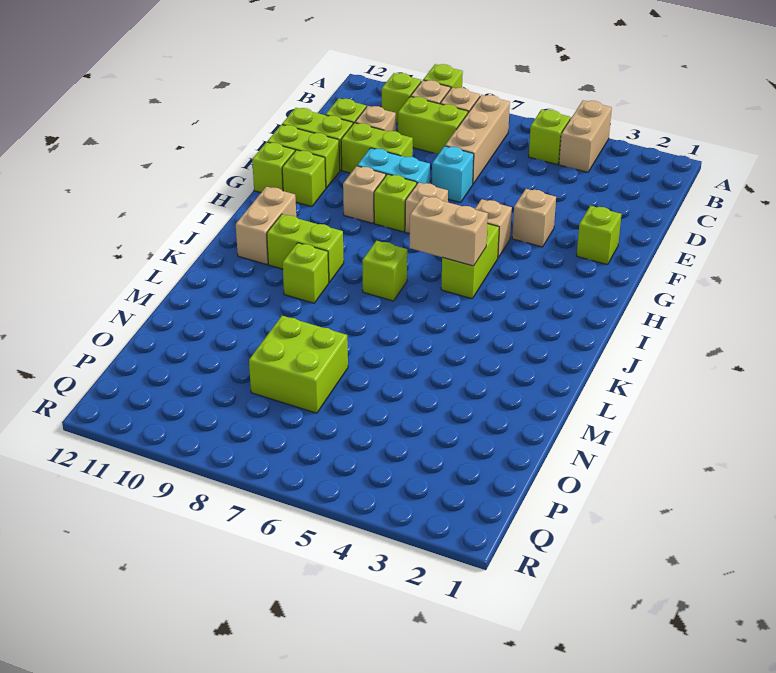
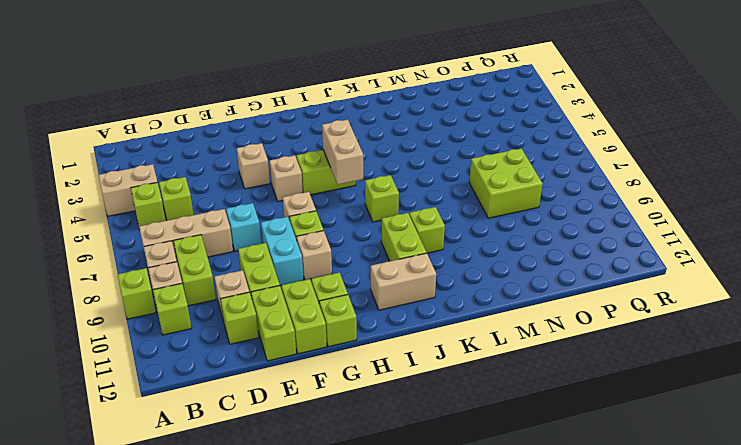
lime 1x1 brick [577,206,621,265] -> lime 1x1 brick moved to [159,177,194,220]

